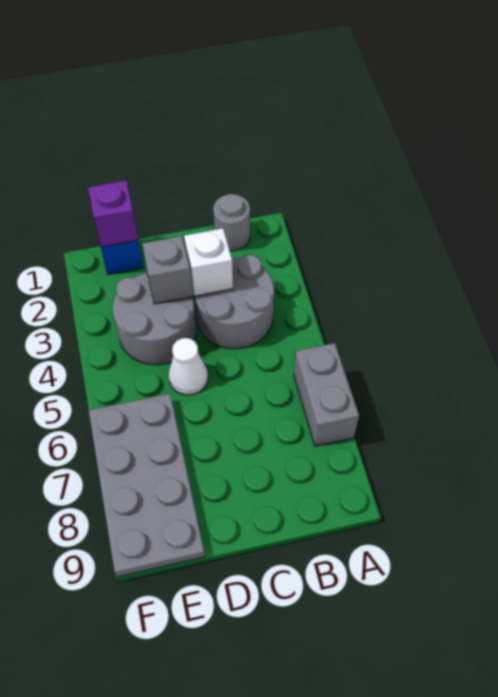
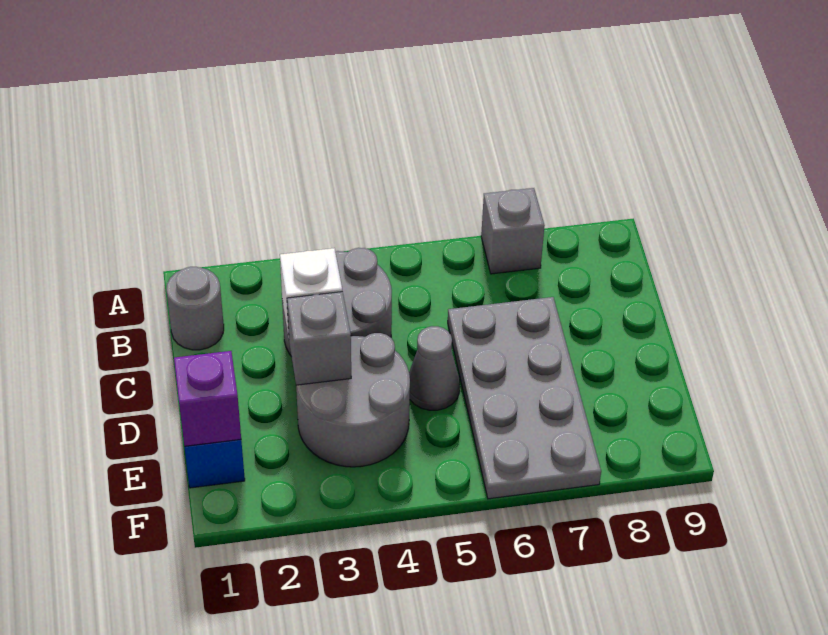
grey 1x2 brick [294,343,359,446] -> grey 1x1 brick [481,188,545,274]
white 1x1 cone [169,338,208,395] -> grey 1x1 cone [409,326,460,410]
grey 2x4 plate [89,394,205,577] -> grey 2x4 plate turned to [448,297,601,499]

